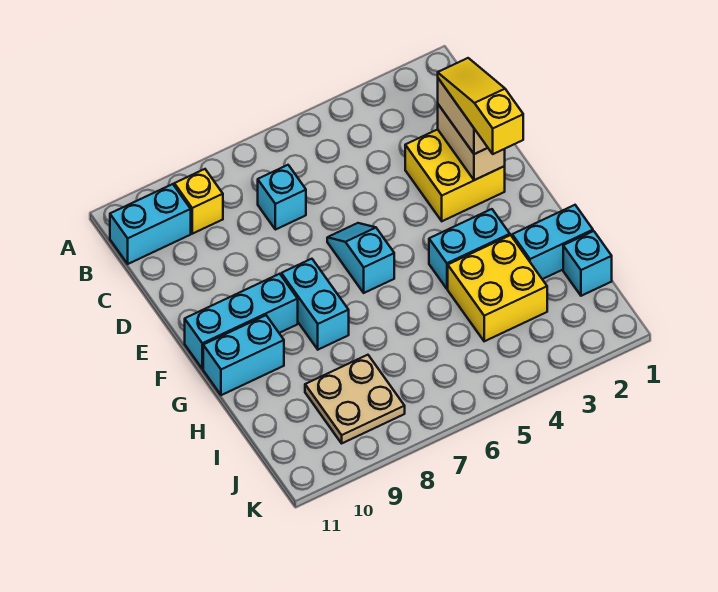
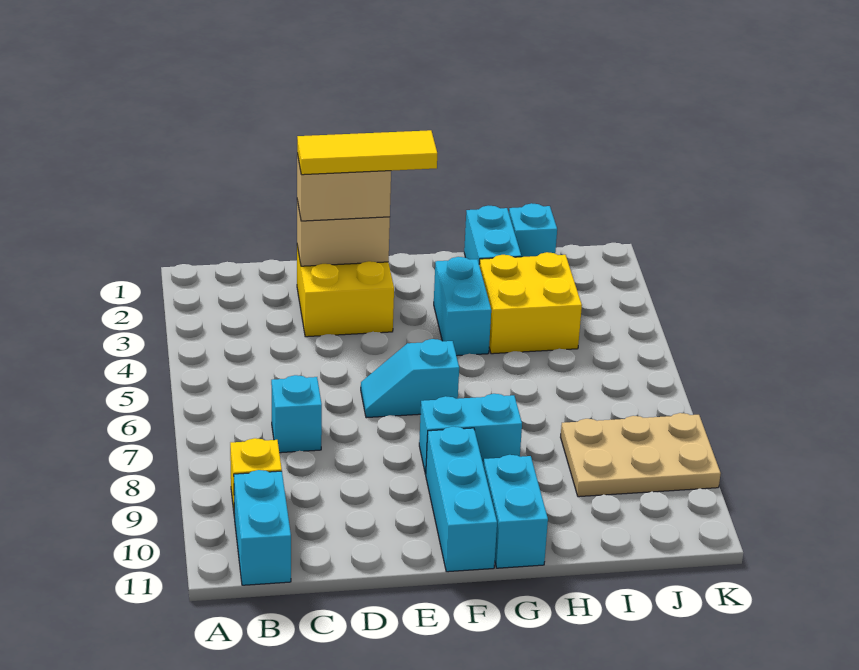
yellow 1x3 slope [438,58,523,154] -> yellow 1x3 tile [297,130,437,175]
tan 2x2 plate [305,355,405,443] -> tan 2x3 plate [561,413,721,497]

